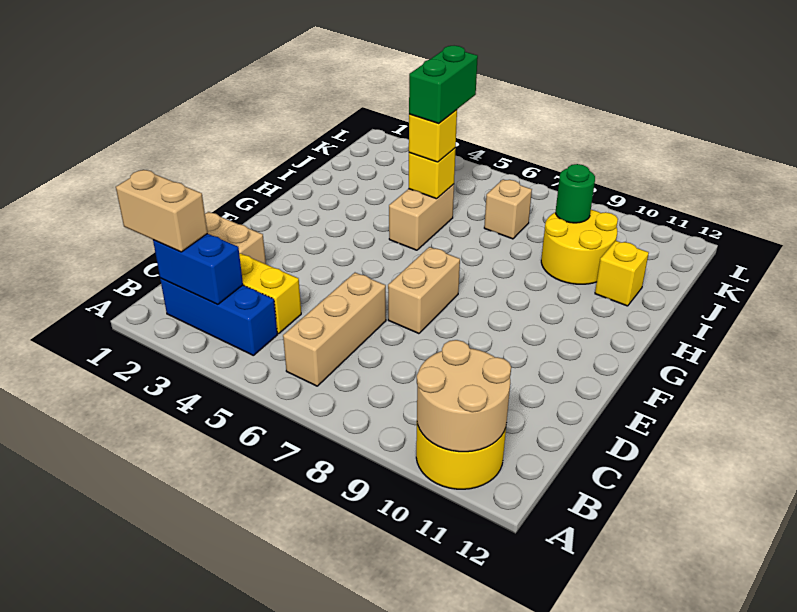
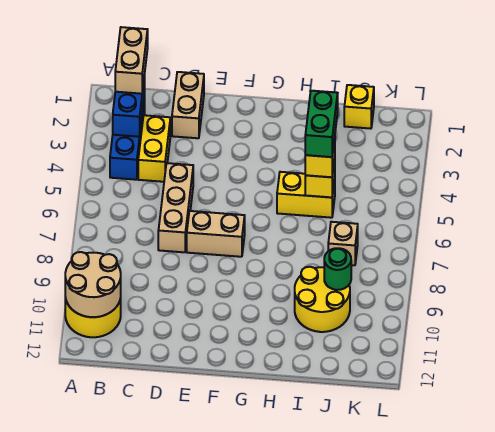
tan 1x3 brick [283,273,386,386] -> tan 1x3 brick turned to [158,163,193,252]
tan 1x2 brick [389,184,454,250] -> yellow 1x2 brick [277,172,335,218]
green 1x2 brick [409,46,478,124] -> green 1x2 brick turned to [305,91,338,157]
yellow 1x1 brick [595,241,649,306] -> yellow 1x1 brick moved to [344,85,374,129]

